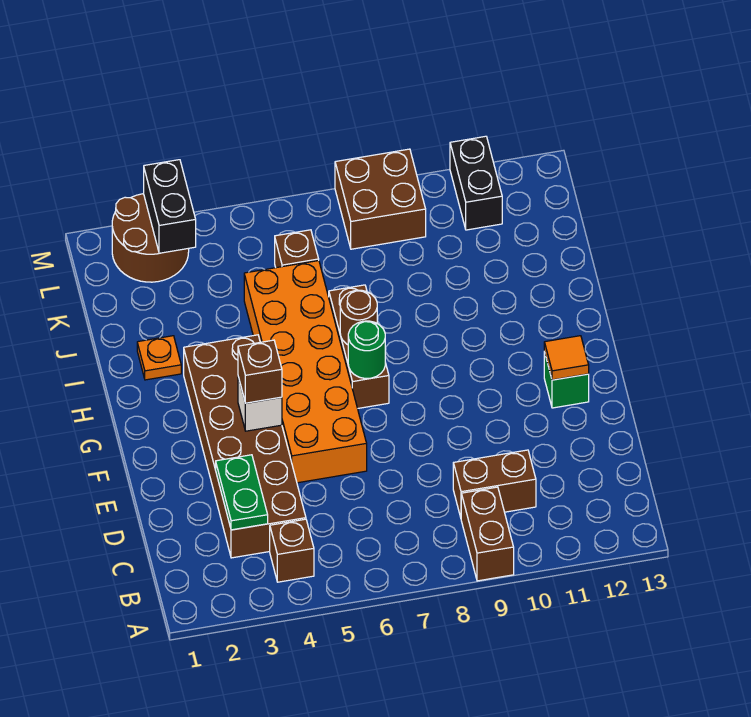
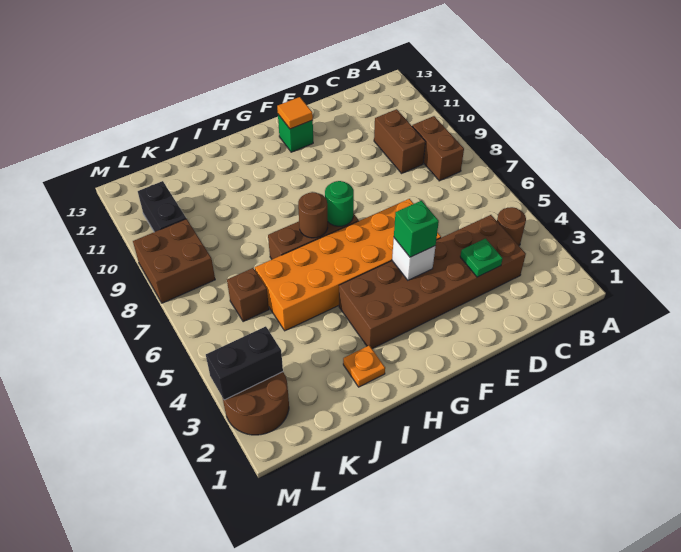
brown 1x2 brick [461,487,514,581] -> brown 1x2 brick turned to [412,116,464,181]
brown 1x1 brick [270,519,314,582] -> brown 1x1 round brick [497,207,526,246]
green 1x2 plate [216,455,268,530] -> green 1x1 plate [460,238,503,277]
brown 1x1 brick [238,340,282,403] -> green 1x1 brick [394,201,439,257]
black 1x2 brick [450,136,502,230] -> black 1x2 brick turned to [138,181,186,232]

